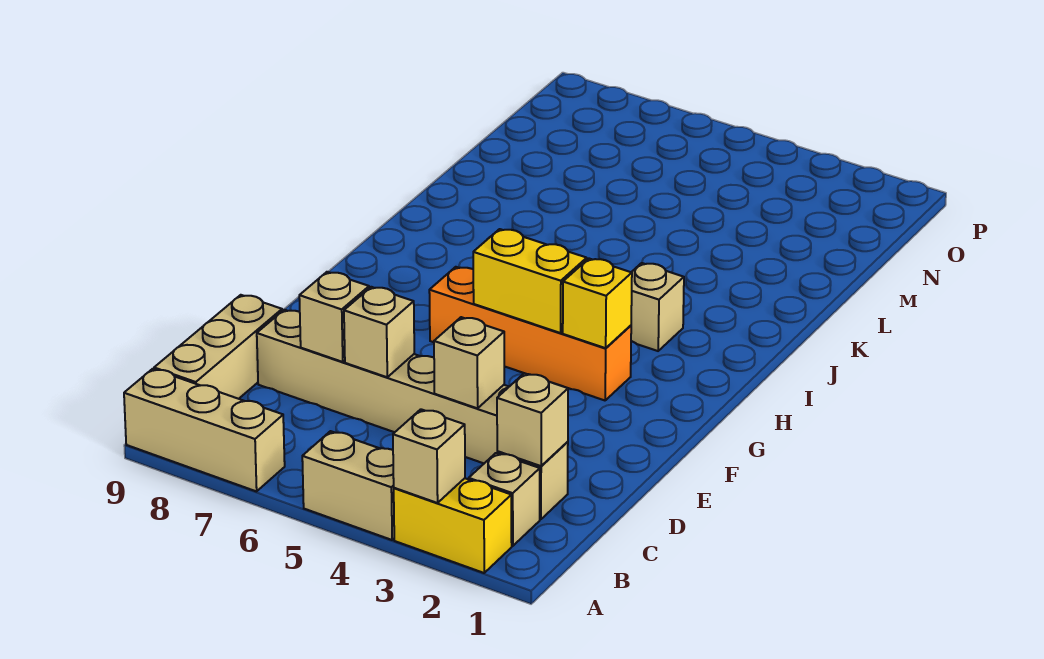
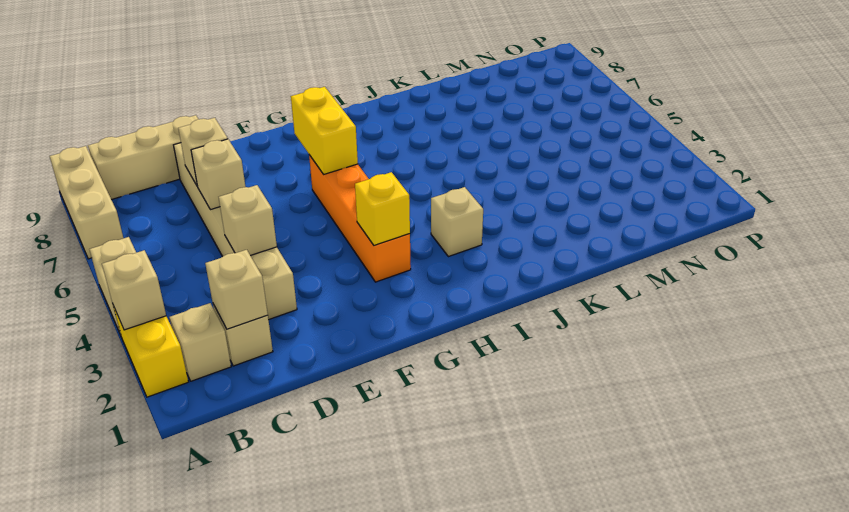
yellow 1x2 brick [473,229,587,333] -> yellow 1x2 brick moved to [291,87,358,174]

